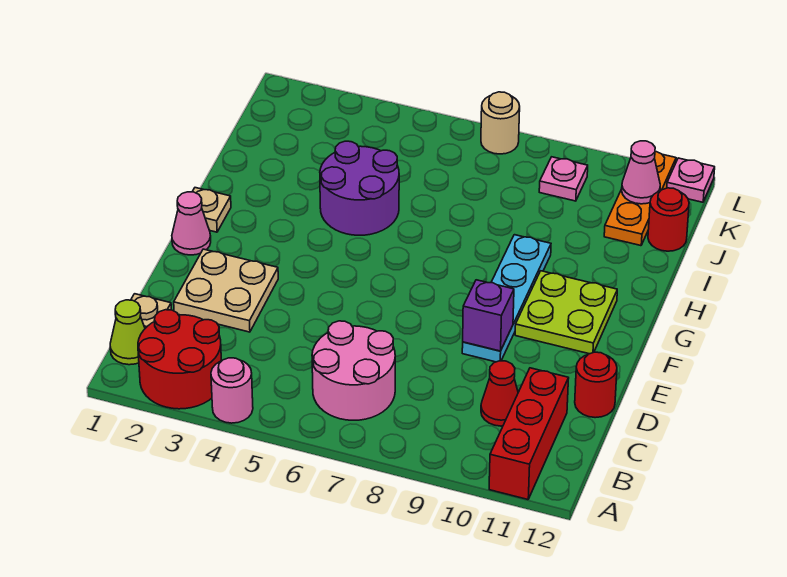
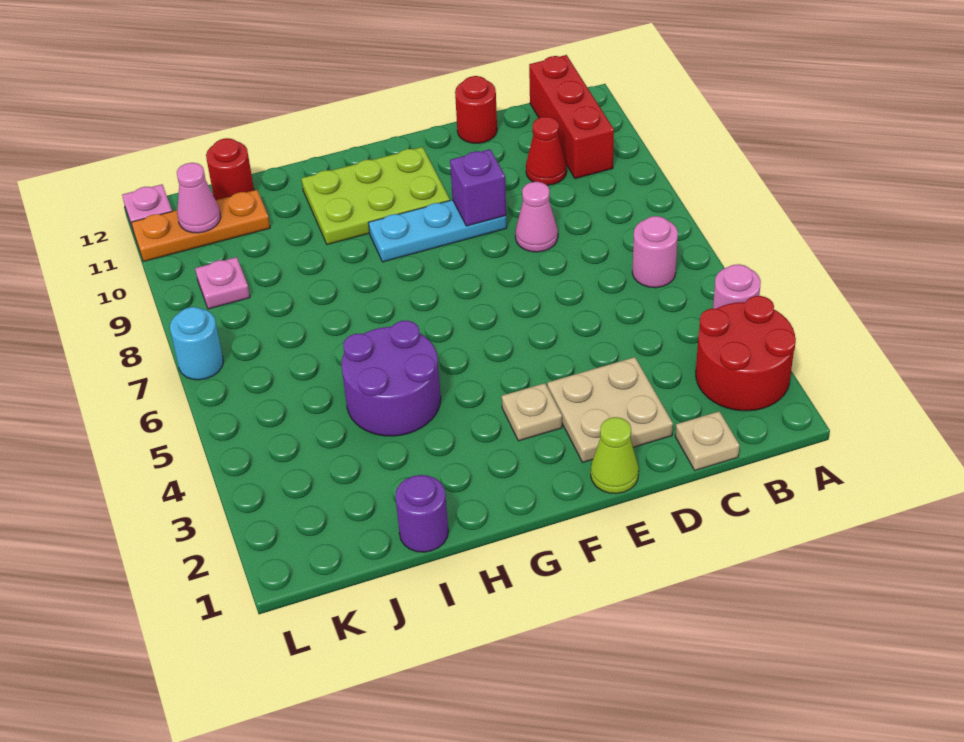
red 1x3 brick [489,368,569,500] -> red 1x3 brick turned to [529,55,614,179]
lime 1x1 cone [110,300,145,365] -> lime 1x1 cone moved to [591,417,639,494]
pink 2x2 round brick [312,321,395,420] -> pink 1x1 round brick [632,216,678,288]
cyan 1x4 plate [462,235,551,362] -> cyan 1x3 plate [369,200,507,262]
pink 1x1 cone [172,192,211,255] -> pink 1x1 cone moved to [515,182,558,252]
lime 2x2 plate [515,271,617,354] -> lime 2x3 plate [301,147,450,245]
tan 1x1 plate [192,188,231,232] -> tan 1x1 plate moved to [502,383,562,441]
none -> purple 1x1 round brick [395,475,448,552]
tan 1x1 round brick [481,92,520,154] -> cyan 1x1 round brick [170,307,223,380]

